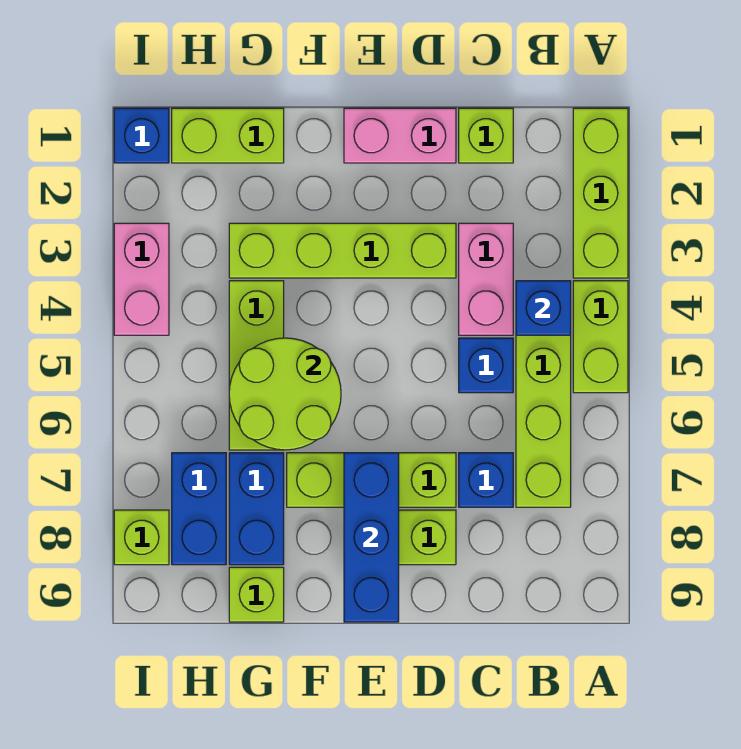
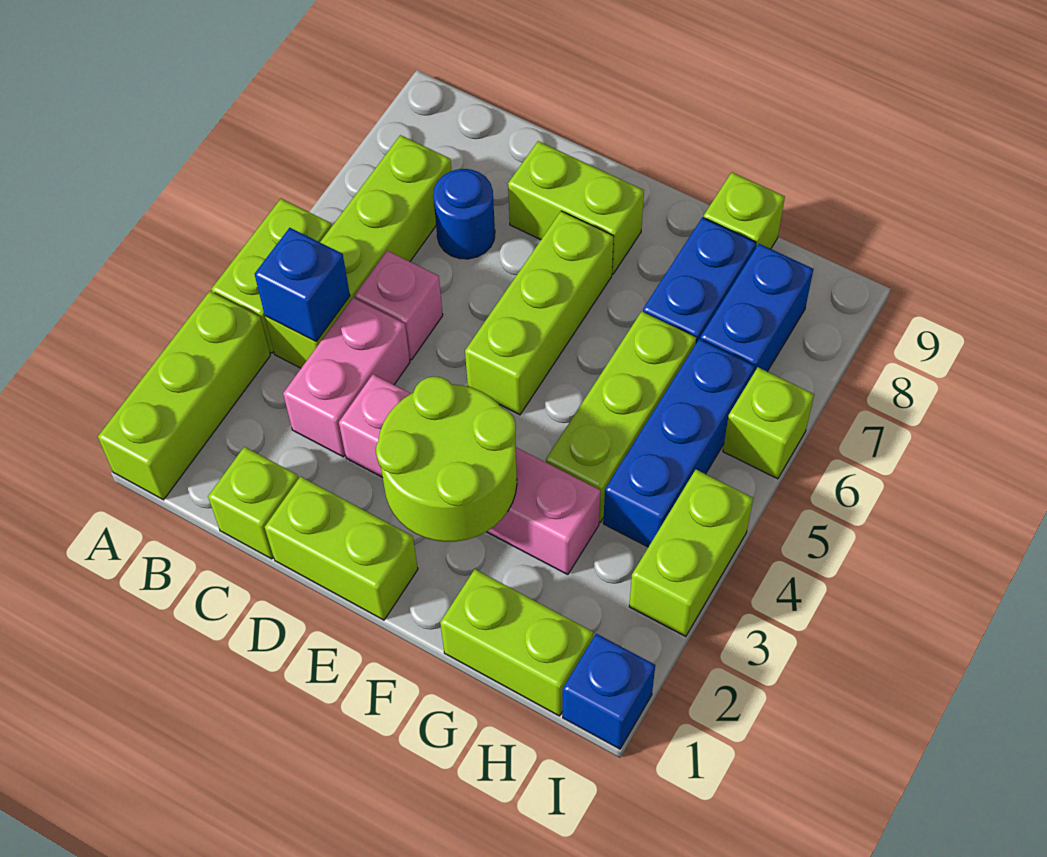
blue 1x1 brick [459,338,513,393] -> pink 1x1 brick [354,251,443,360]
blue 1x1 brick [459,453,513,507] -> blue 1x1 round brick [433,169,495,259]
pink 1x2 brick [344,108,456,163] -> lime 1x2 brick [265,477,418,620]
lime 1x4 brick [229,223,456,278] -> pink 1x4 brick [339,374,600,575]
lime 1x3 brick [287,453,456,507] -> lime 1x3 brick turned to [465,211,614,415]
blue 1x3 brick [344,453,399,622] -> blue 1x3 brick moved to [603,339,755,547]
lime 2x2 round brick [229,338,341,450] -> lime 2x2 round brick moved to [376,377,517,542]
pink 1x2 brick [114,223,169,335] -> lime 1x2 brick [629,470,753,637]
lime 1x1 brick [114,510,169,565] -> lime 1x1 brick moved to [723,367,814,479]

